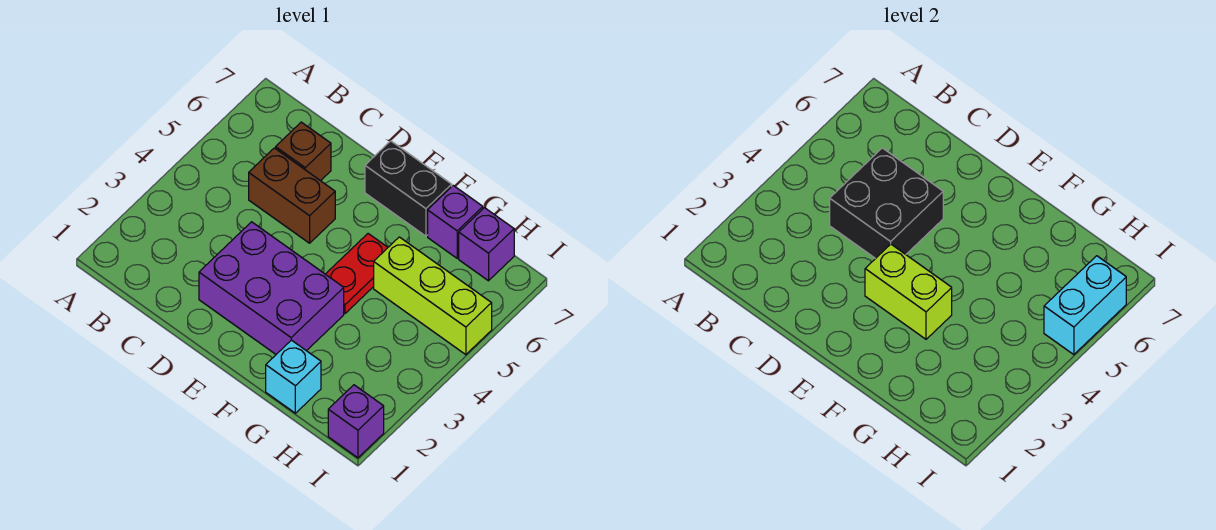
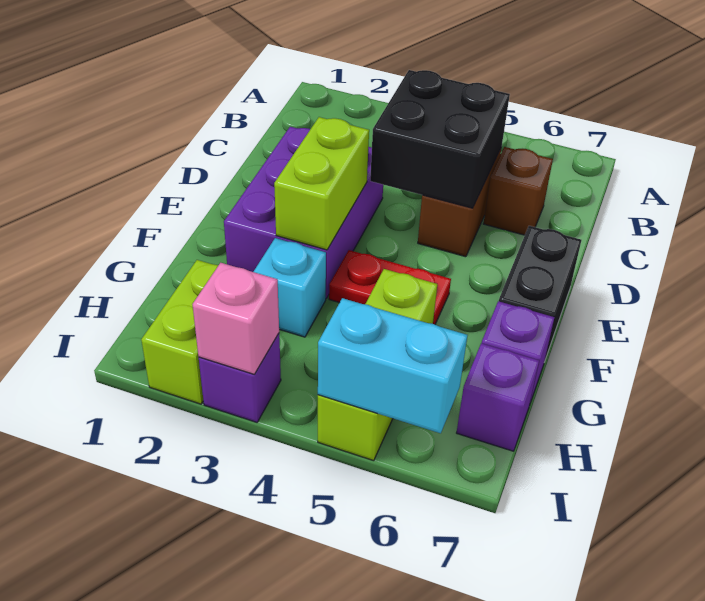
cyan 1x1 brick [266,340,321,413] -> cyan 1x1 brick moved to [254,238,326,337]
none -> lime 1x2 brick [141,260,218,404]
purple 1x1 brick [328,385,384,458] -> purple 1x1 brick moved to [199,334,281,422]
none -> pink 1x1 brick [192,263,279,374]

